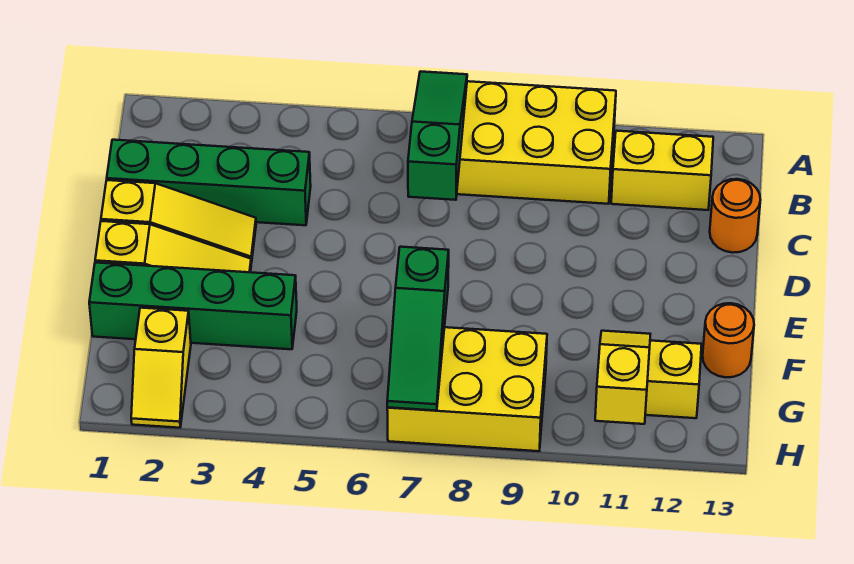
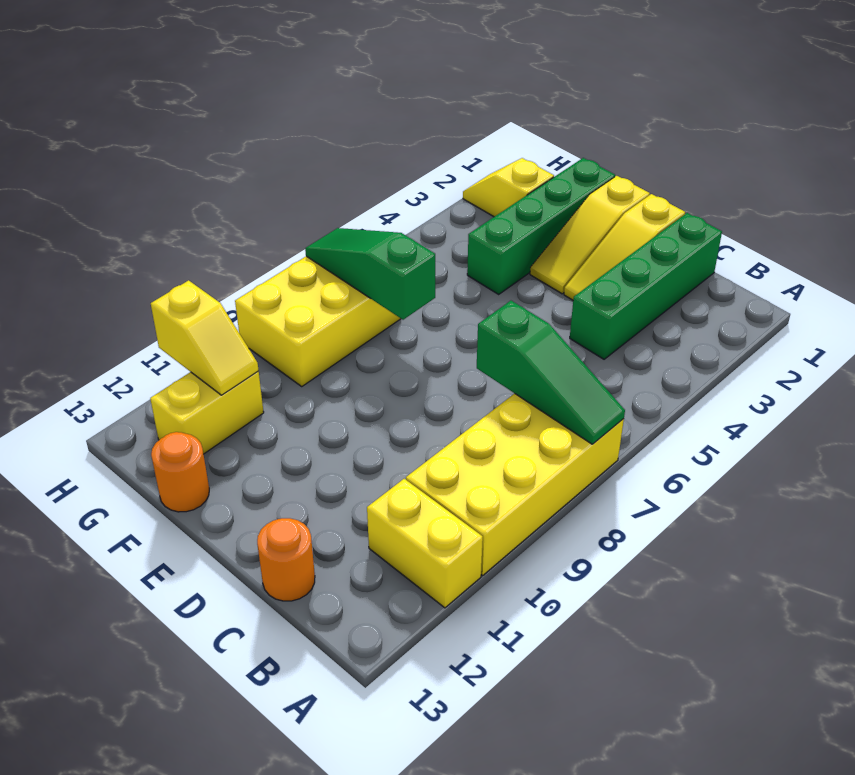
yellow 1x2 brick [611,131,713,210] -> yellow 1x2 brick turned to [367,479,483,608]

